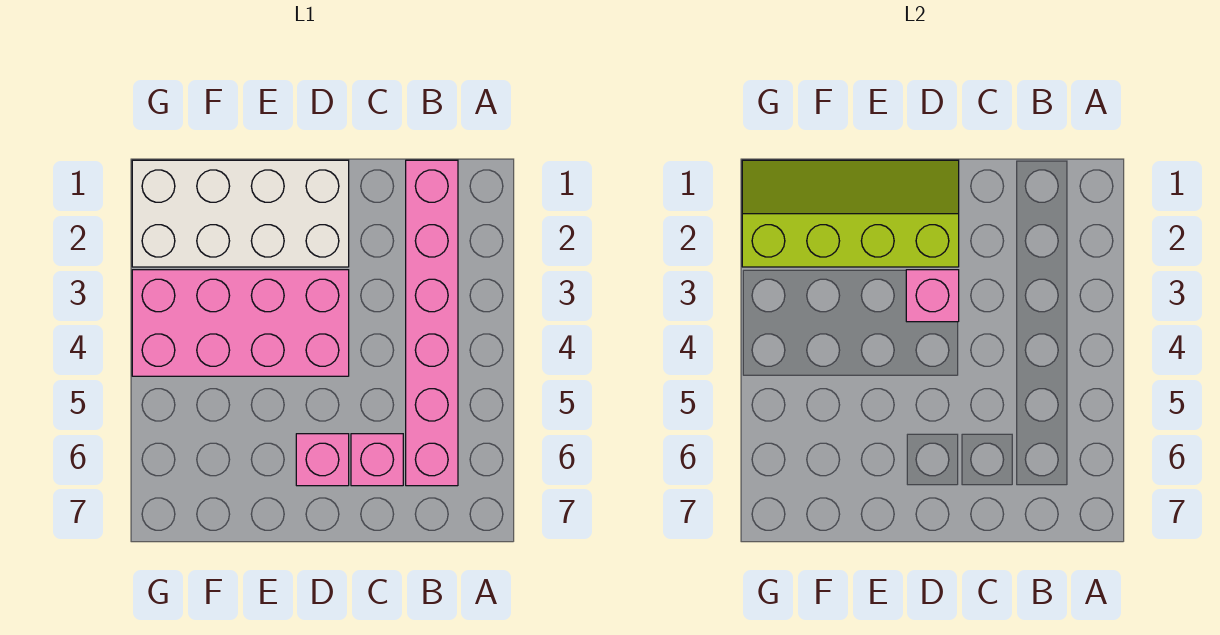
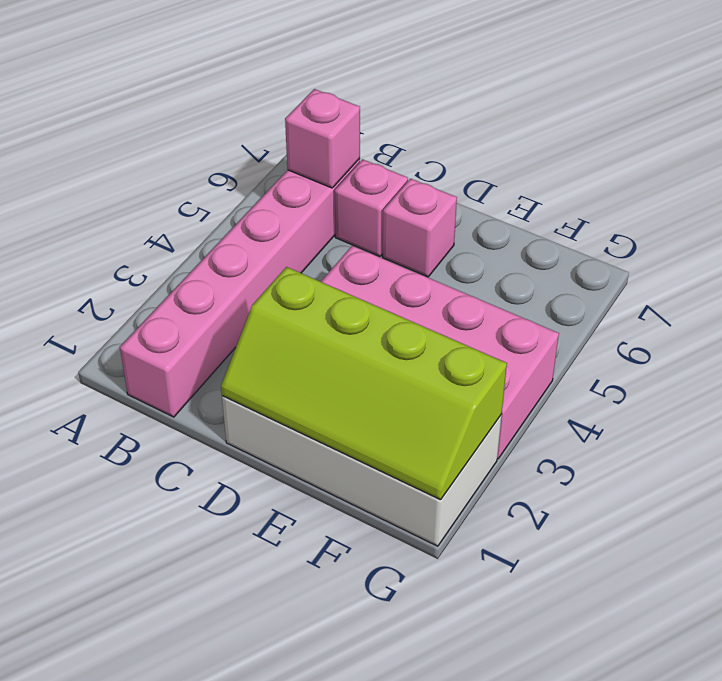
pink 1x1 brick [906,270,959,322] -> pink 1x1 brick moved to [285,89,360,188]

